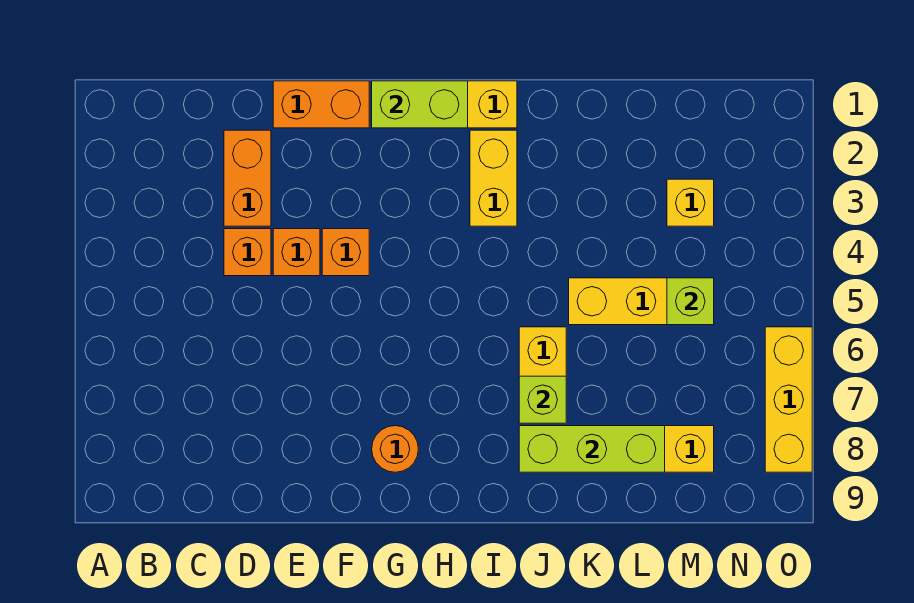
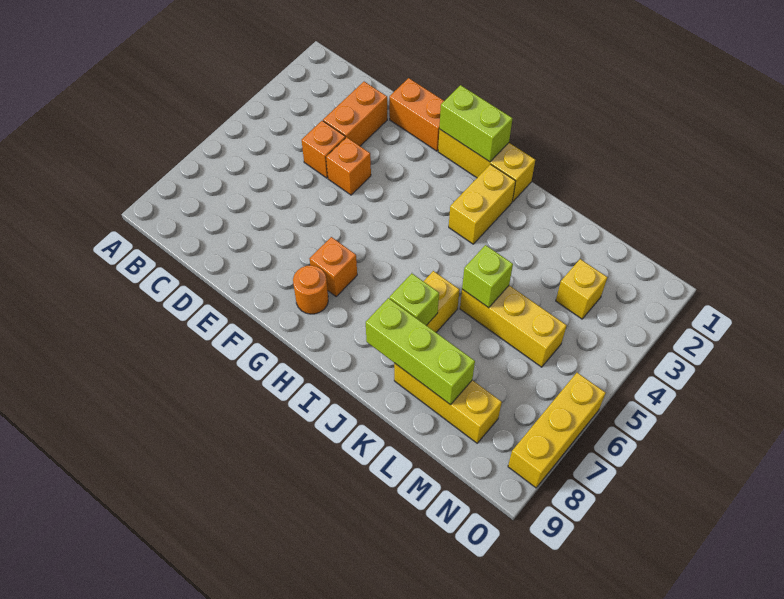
orange 1x1 brick [322,229,369,276] -> orange 1x1 brick moved to [310,237,357,296]
lime 1x1 brick [667,278,714,325] -> lime 1x1 brick moved to [462,245,513,308]

